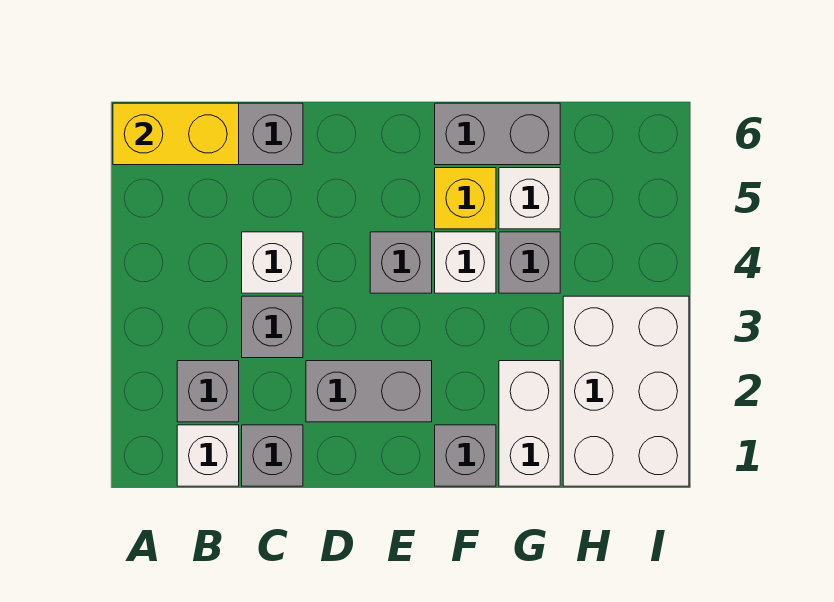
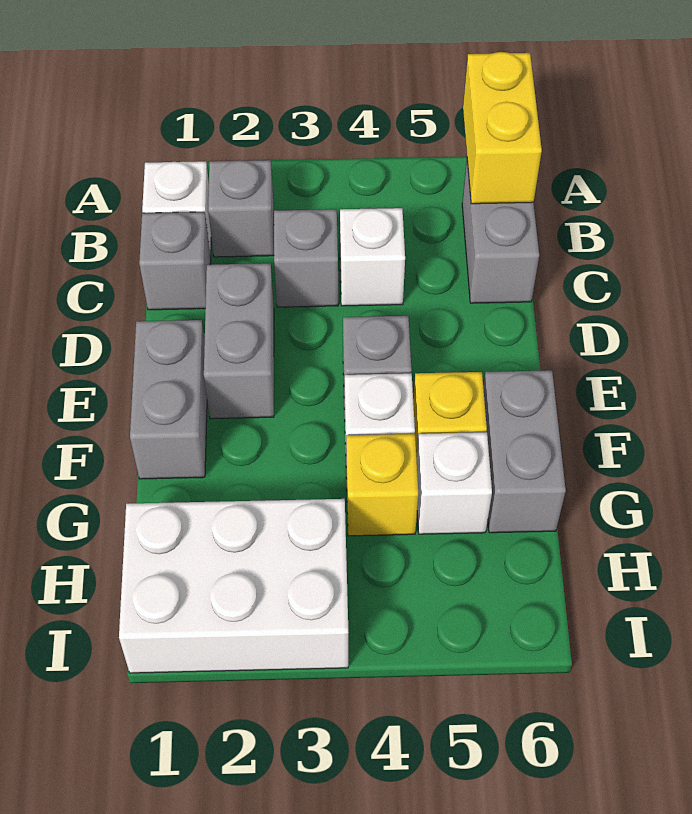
grey 1x1 brick [435,425,496,486] -> grey 1x2 brick [130,320,207,479]
white 1x2 brick [499,361,560,486] -> none
grey 1x1 brick [499,232,560,293] -> yellow 1x1 brick [346,434,418,536]

